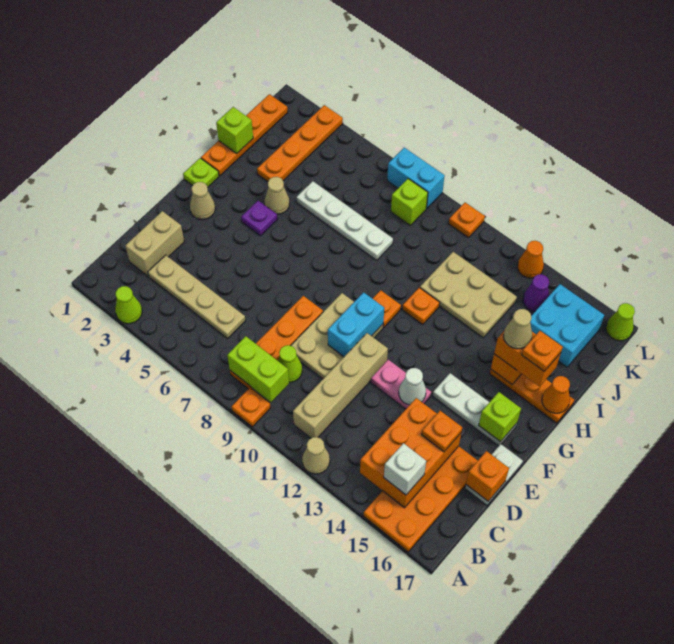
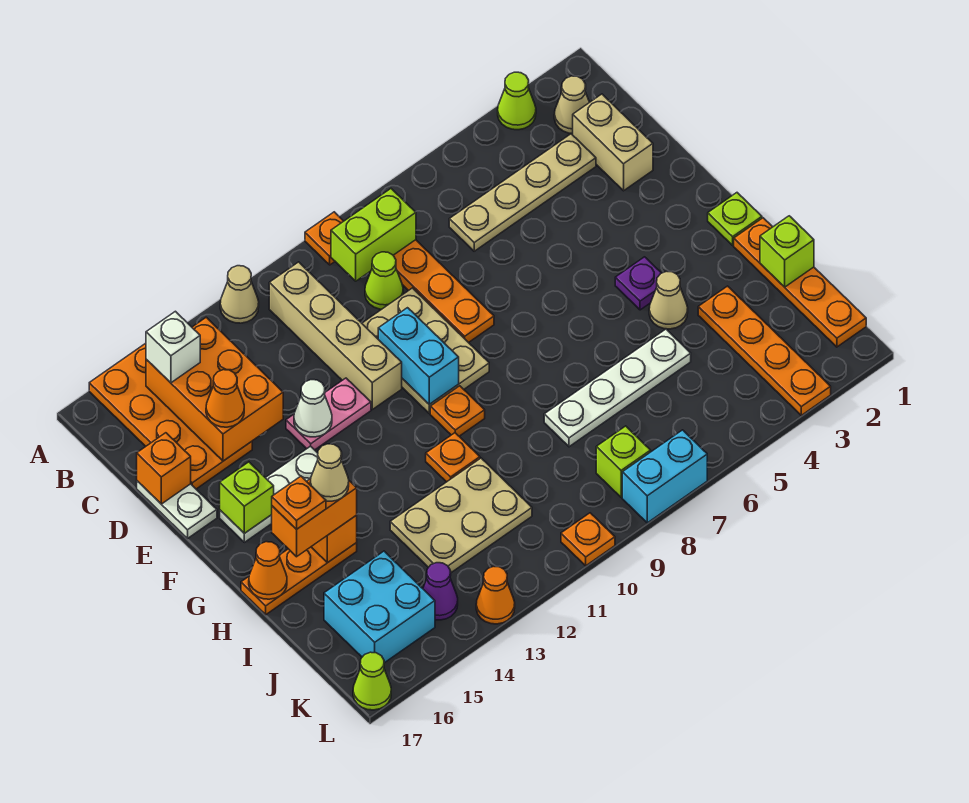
orange 1x1 plate [422,411,462,452] -> orange 1x1 cone [206,370,244,427]
tan 1x1 cone [190,182,215,220] -> tan 1x1 cone moved to [554,76,589,134]

